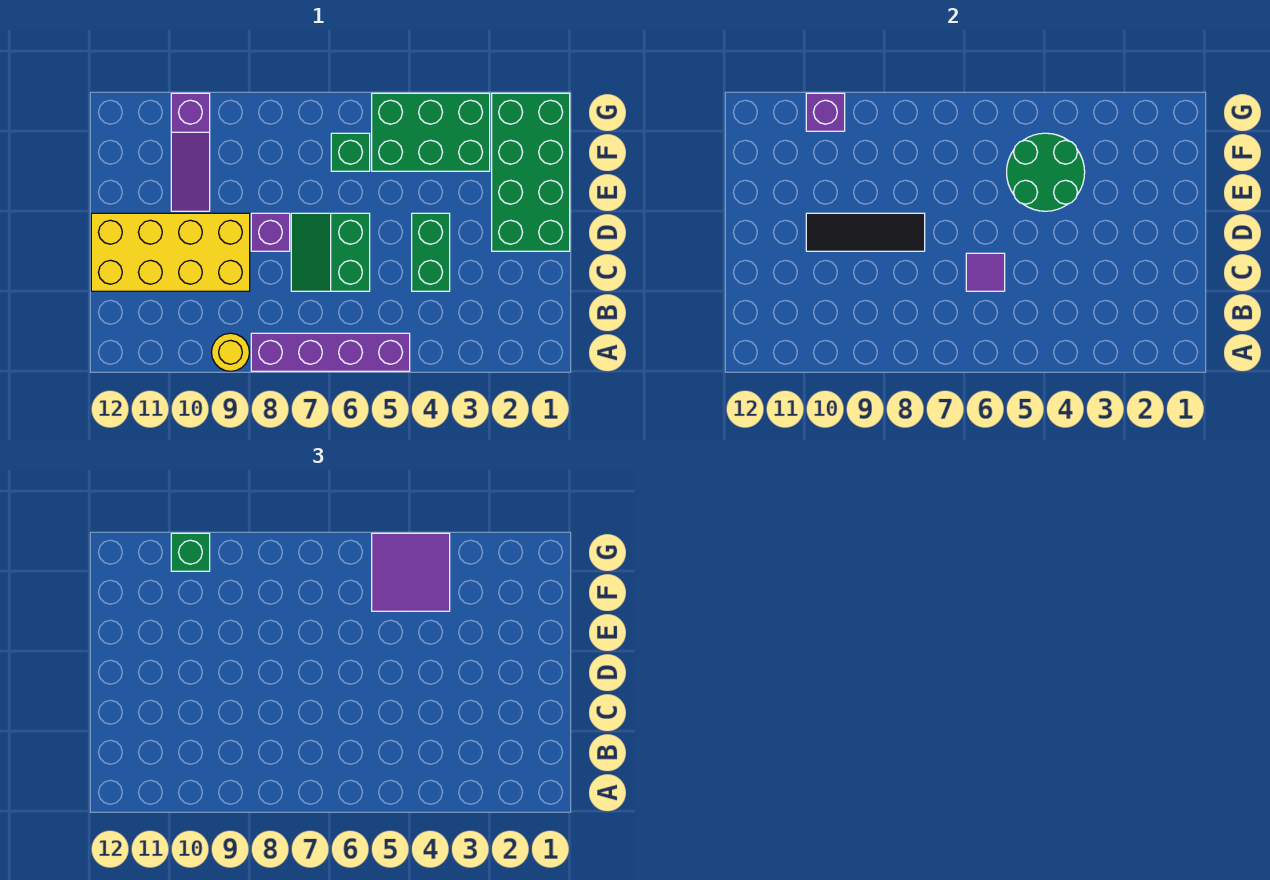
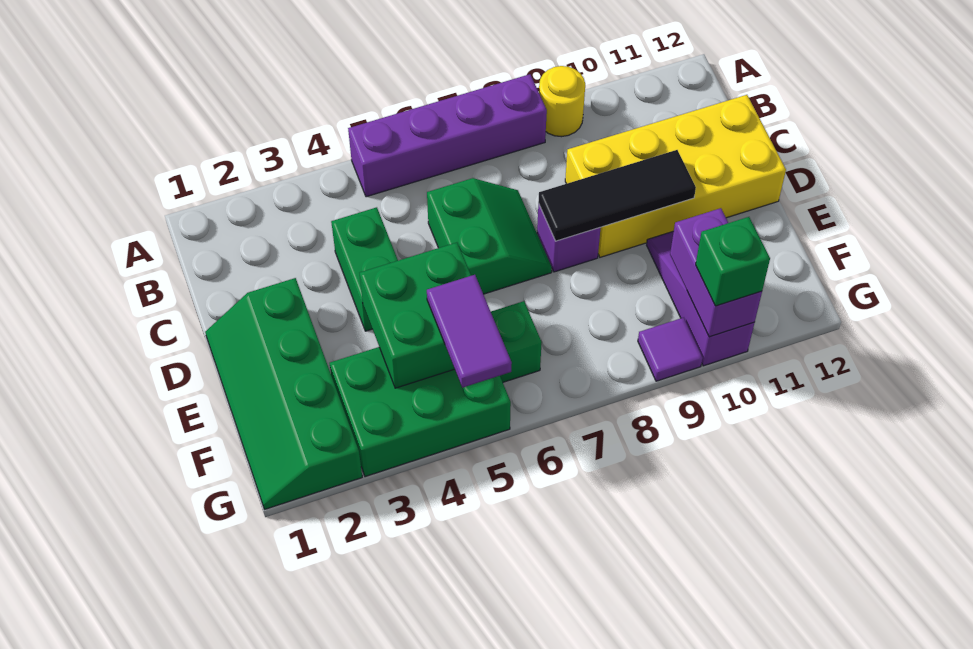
purple 1x1 tile [966,253,1005,291] -> purple 1x1 tile moved to [638,318,703,381]
green 2x4 brick [492,93,570,251] -> green 2x4 slope [205,278,362,509]
green 2x2 round brick [1007,133,1085,211] -> green 2x2 brick [360,243,471,388]
purple 2x2 tile [372,533,450,611] -> purple 1x2 tile [427,275,512,388]
purple 1x1 brick [806,93,845,131] -> purple 1x2 brick [670,208,762,337]

